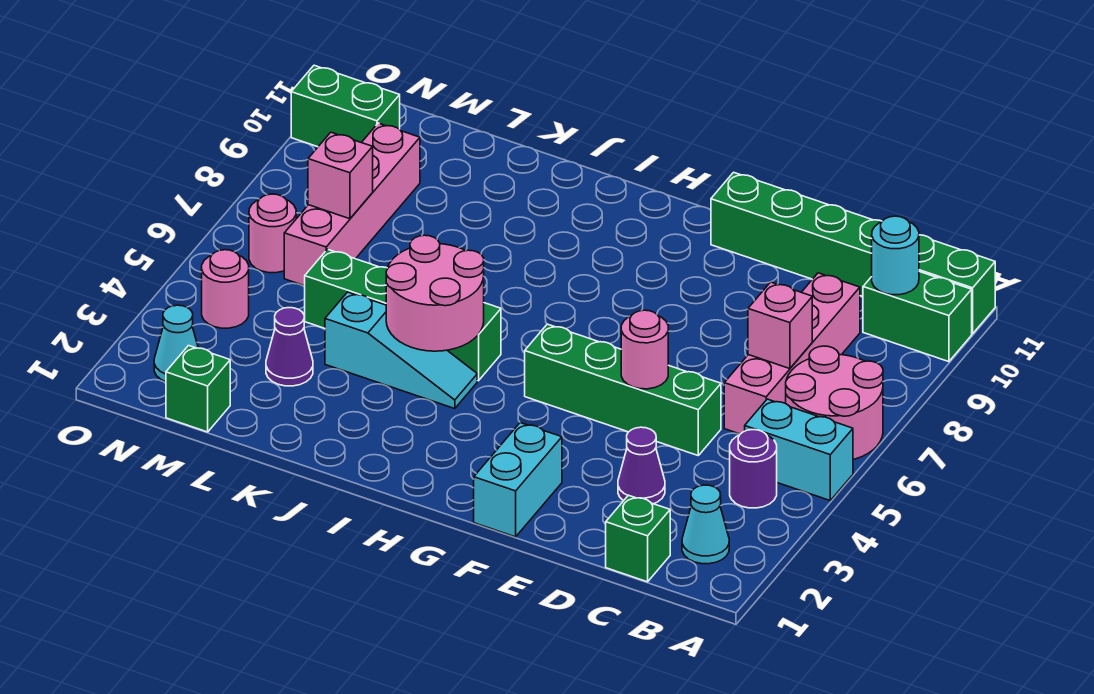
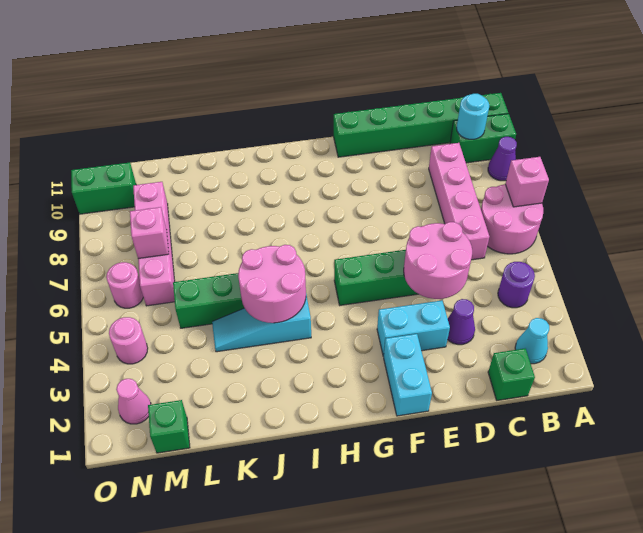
cyan 1x2 brick [745,399,853,500] -> cyan 1x2 brick moved to [377,300,450,356]
pink 1x1 brick [748,282,812,369] -> pink 1x1 brick moved to [506,157,549,207]
pink 1x1 round brick [621,310,668,389] -> pink 2x2 round brick [404,222,472,299]
cyan 1x3 slope [325,292,477,409] -> cyan 1x3 slope turned to [212,295,311,352]
purple 1x1 cone [266,308,313,386] -> purple 1x1 cone moved to [488,137,517,181]
cyan 1x1 cone [154,305,198,382] -> pink 1x1 cone [116,379,151,424]

